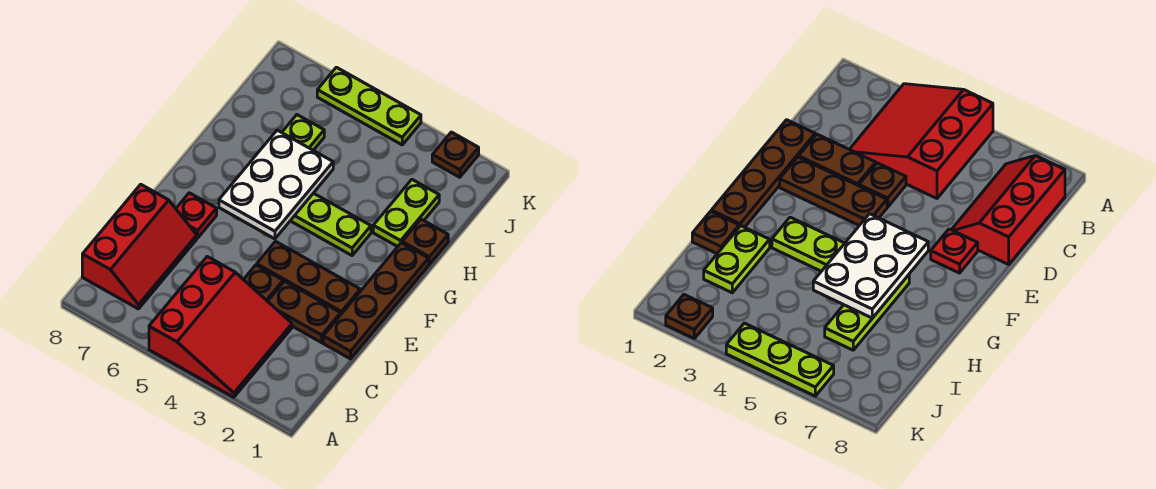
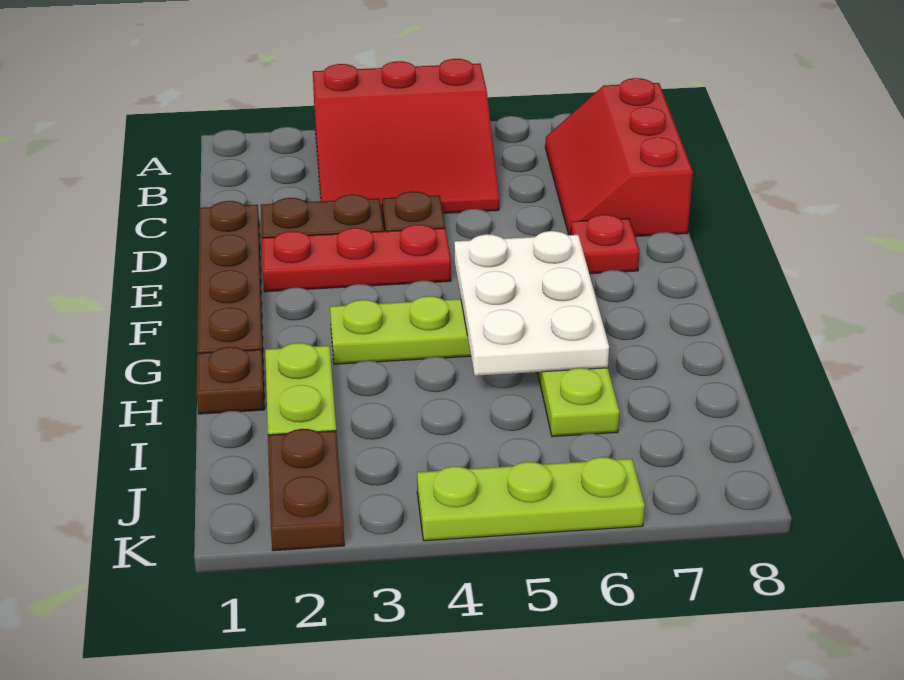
red 3x3 slope [149,257,292,397] -> red 3x3 slope turned to [313,59,499,217]
brown 1x3 plate [257,241,360,314] -> red 1x3 plate [262,225,451,292]
brown 1x1 plate [432,132,479,177] -> brown 1x2 plate [268,429,344,551]

